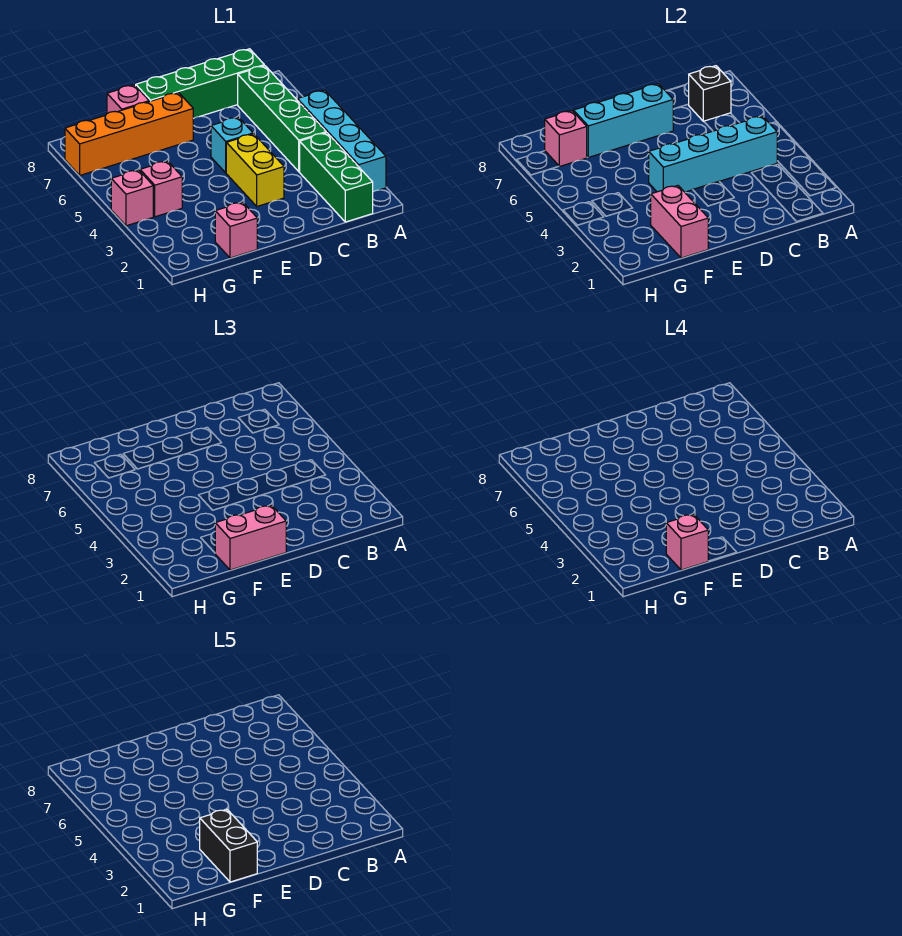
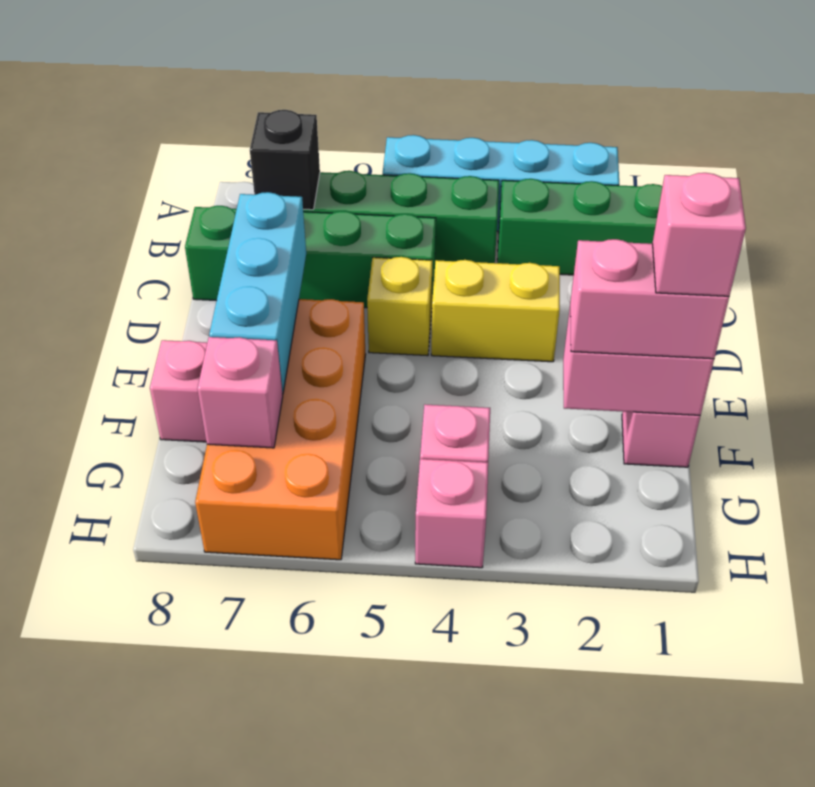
cyan 1x4 brick [649,116,777,192] -> none
green 1x4 brick [136,49,264,118] -> green 1x4 brick turned to [185,206,436,308]
cyan 1x1 brick [211,117,253,173] -> yellow 1x1 brick [367,257,432,356]
pink 1x2 brick [215,505,286,570] -> pink 1x2 brick turned to [570,239,729,359]
orange 1x4 brick [65,93,193,175] -> orange 2x4 brick [195,299,366,560]
black 1x2 brick [200,810,257,882] -> none

